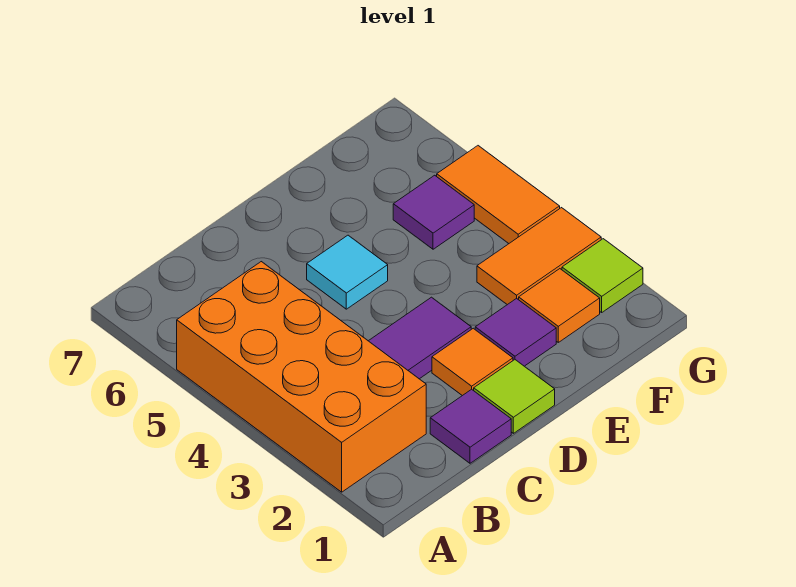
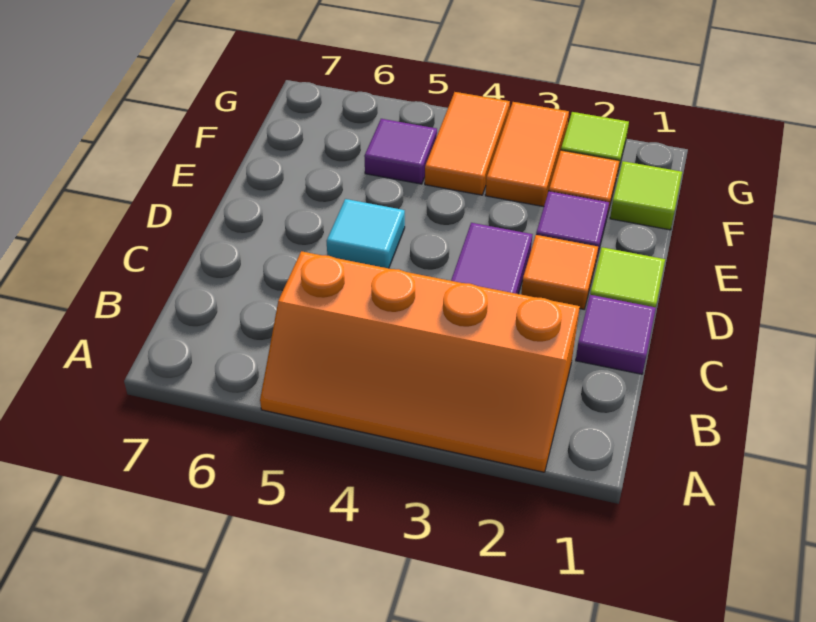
orange 2x4 brick [177,262,426,492] -> orange 2x4 slope [260,251,580,472]
none -> lime 1x1 tile [610,161,682,230]
orange 1x2 tile [437,146,560,243] -> orange 1x2 tile turned to [425,92,510,195]

